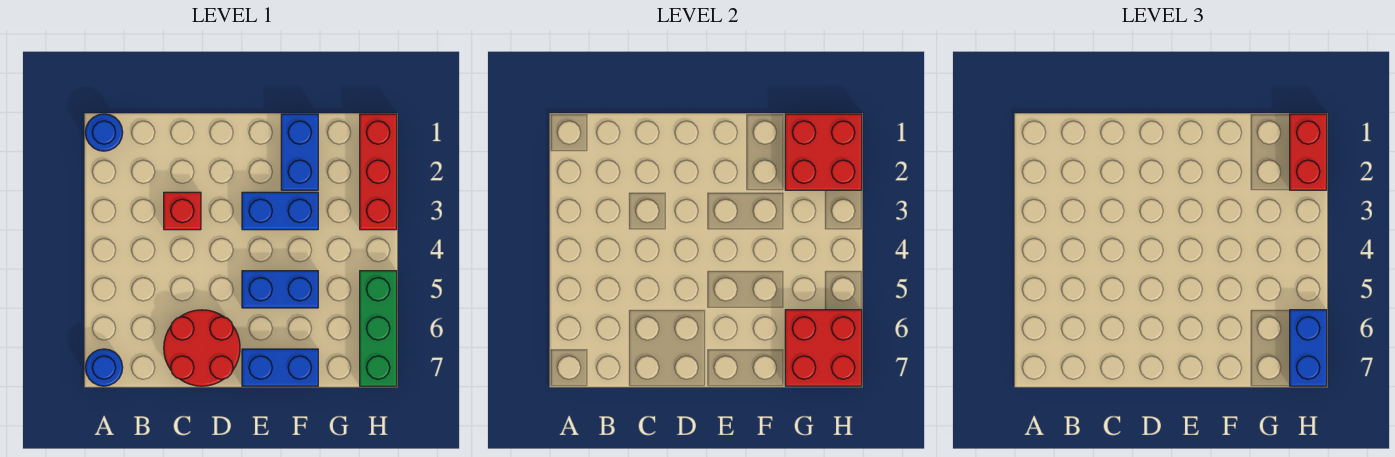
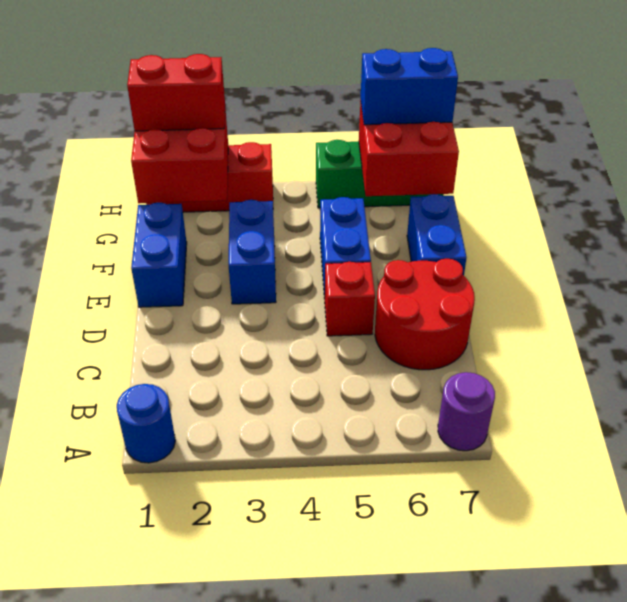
blue 1x1 round brick [85,349,123,386] -> purple 1x1 round brick [438,372,495,451]
red 1x1 brick [164,192,201,230] -> red 1x1 brick moved to [325,262,375,336]
blue 1x2 brick [281,114,318,190] -> blue 1x2 brick turned to [131,203,187,307]

